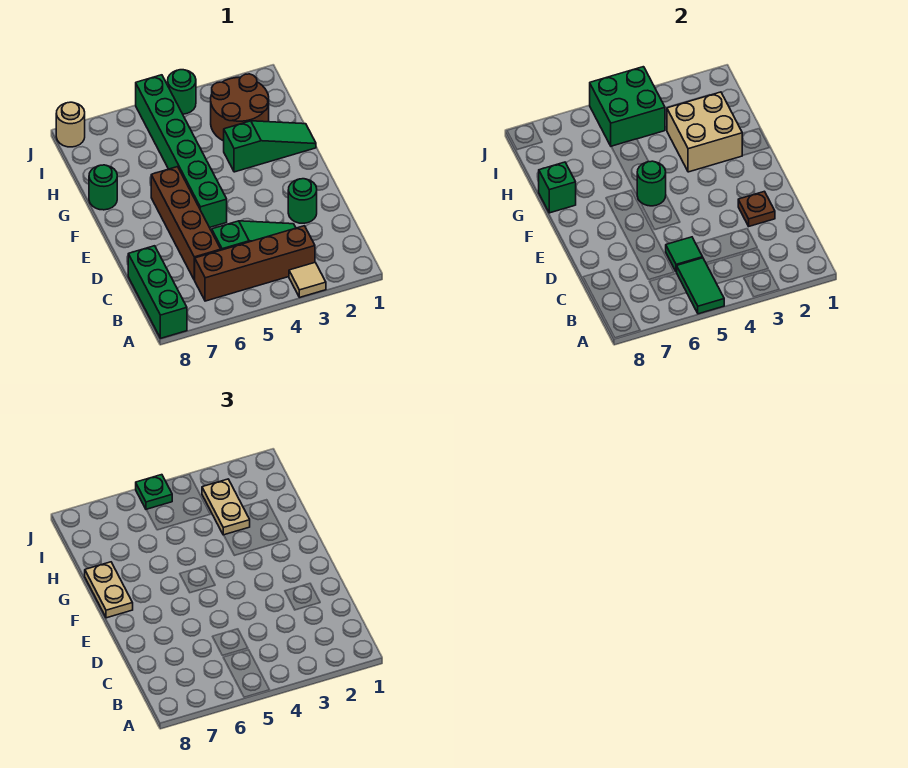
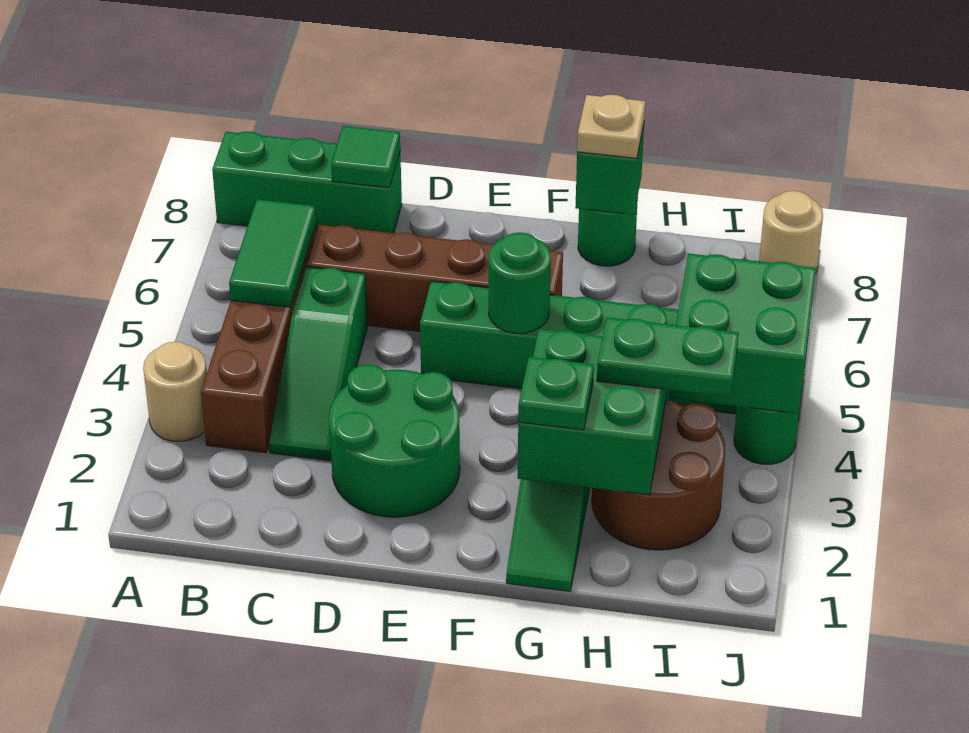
tan 1x1 tile [289,263,326,297] -> tan 1x1 round brick [143,342,207,441]
green 1x2 tile [677,258,724,314] -> green 1x2 tile turned to [229,199,316,307]
green 1x1 tile [666,237,703,272] -> green 1x1 tile moved to [331,126,400,188]
green 1x1 round brick [288,179,317,223] -> green 2x2 round brick [329,364,460,517]
brown 1x1 plate [738,191,775,226] -> none
tan 1x2 plate [85,562,133,618] -> tan 1x1 plate [577,95,645,158]
tan 2x2 brick [667,92,742,172] -> green 2x2 brick [518,329,667,495]
tan 1x2 plate [202,479,250,535] -> green 1x2 plate [597,317,739,397]
green 1x1 plate [136,475,172,510] -> green 1x1 plate moved to [518,357,594,430]

